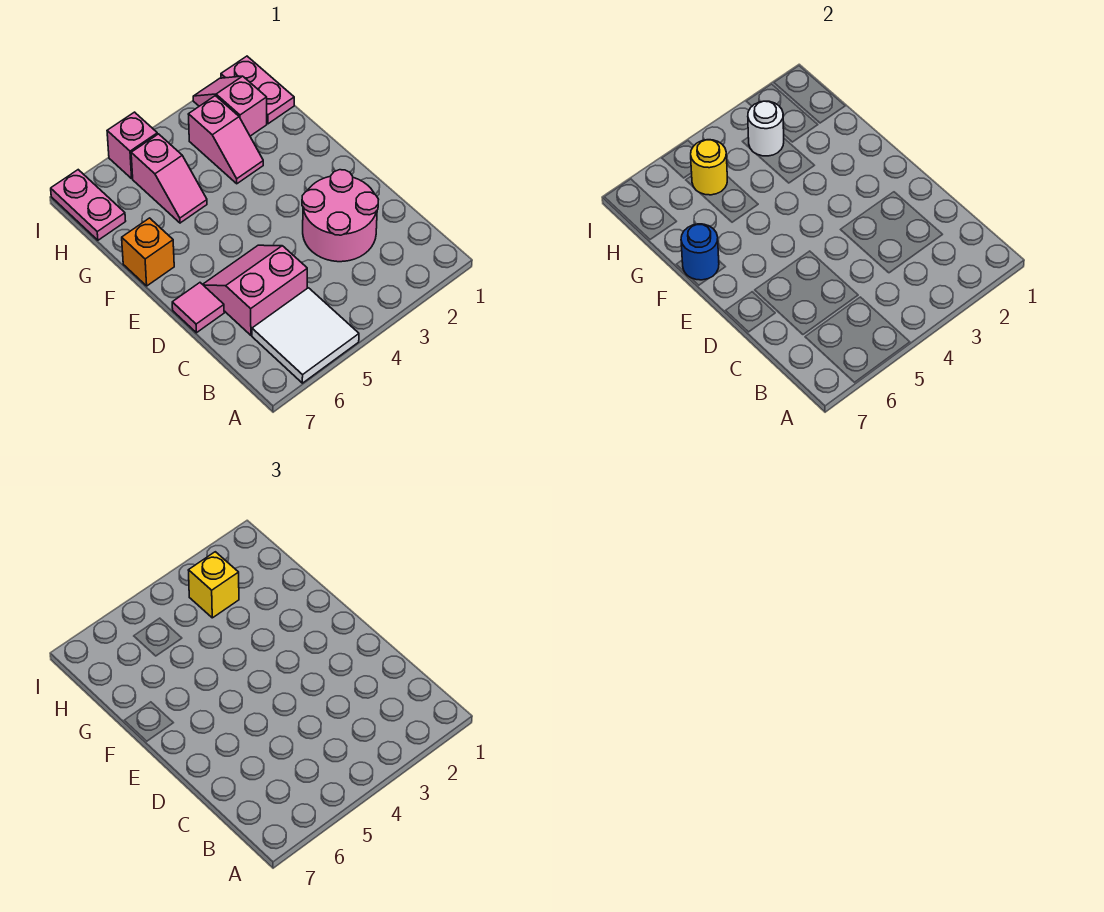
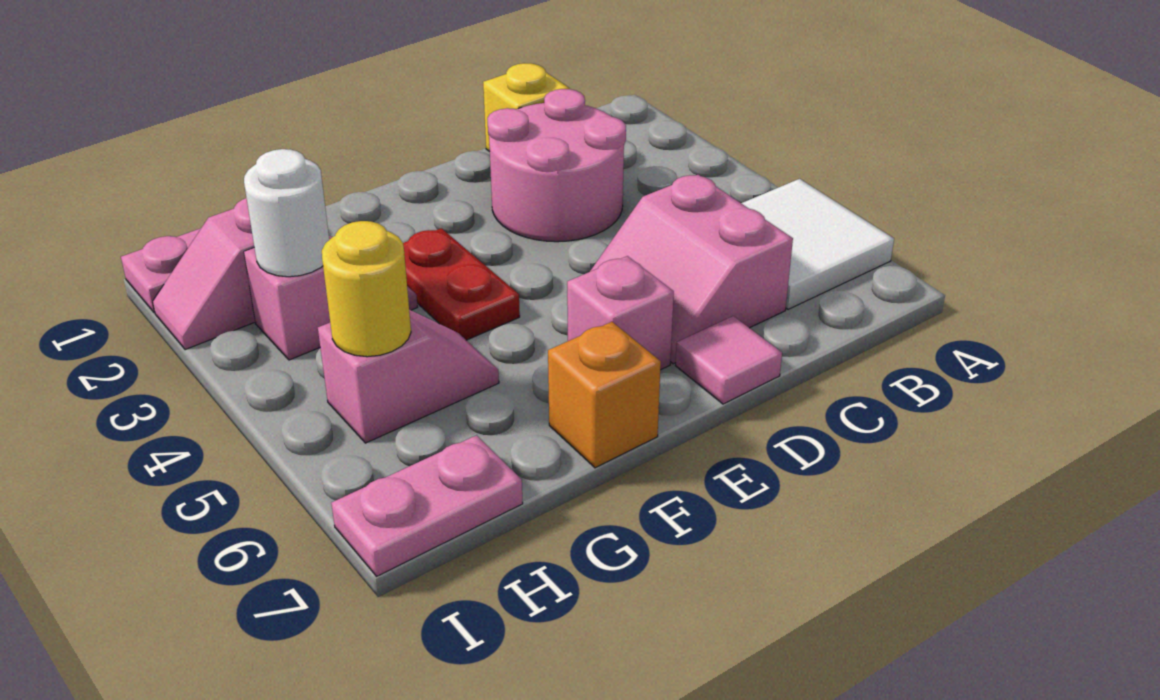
none -> red 1x2 plate [403,228,520,340]
blue 1x1 round brick [681,224,719,280] -> none
yellow 1x1 brick [188,552,239,618] -> yellow 1x1 brick moved to [483,63,570,152]
pink 1x1 brick [107,112,157,179] -> pink 1x1 brick moved to [567,256,674,370]

